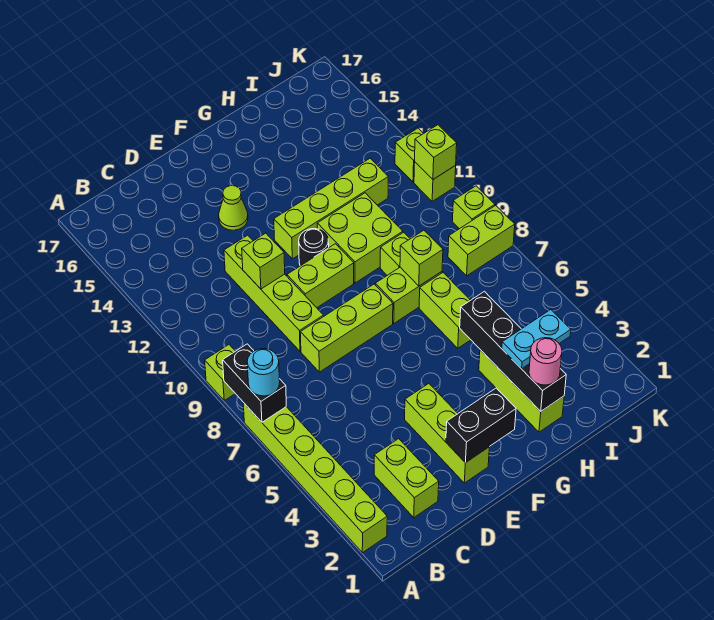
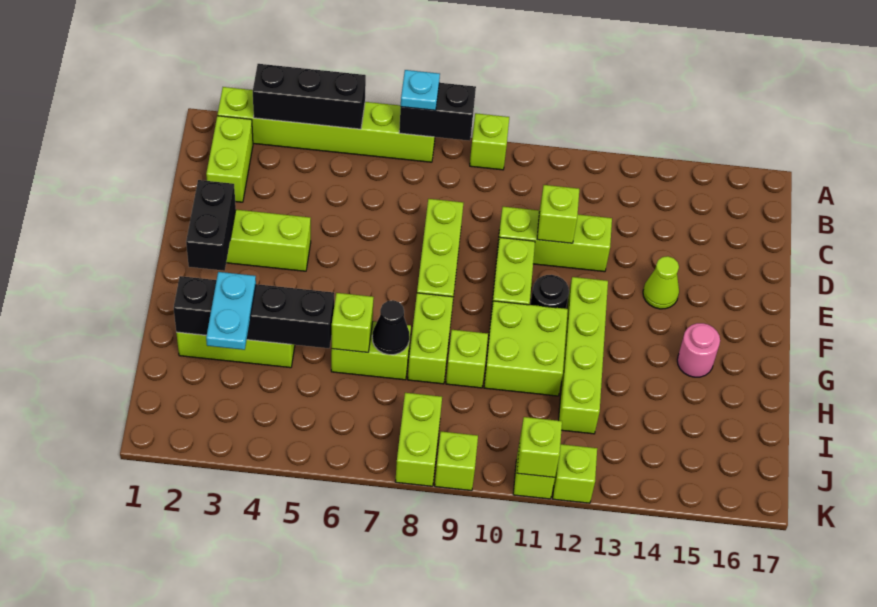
none -> black 1x3 brick [253,64,366,129]
cyan 1x1 round brick [247,349,280,396] -> cyan 1x1 plate [401,70,440,110]
lime 1x2 brick [374,439,439,518] -> lime 1x2 brick turned to [206,116,253,202]
lime 1x4 brick [224,235,323,351] -> lime 1x3 brick [497,207,612,272]
pink 1x1 round brick [529,338,562,385] -> pink 1x1 round brick moved to [677,323,720,377]
none -> black 1x1 cone [372,300,410,355]
lime 1x1 brick [400,230,443,286] -> lime 1x1 brick moved to [332,293,374,352]

